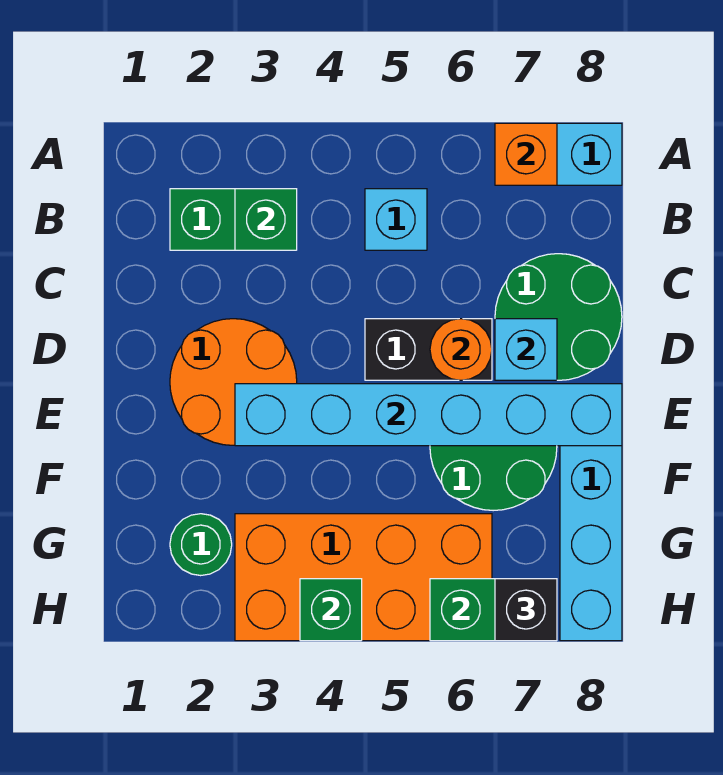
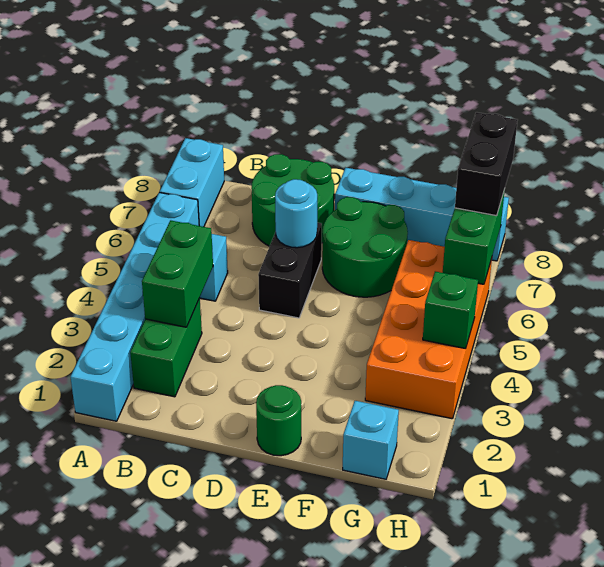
orange 1x1 brick [495,123,557,185] -> none
green 1x1 brick [235,189,297,250] -> green 1x2 brick [142,220,213,327]
orange 2x2 round brick [170,319,297,445] -> none
orange 1x1 round brick [430,319,492,380] -> cyan 1x1 round brick [275,179,317,248]
cyan 1x1 brick [495,319,557,380] -> cyan 1x1 brick moved to [343,401,399,479]
cyan 1x6 brick [235,384,622,446] -> cyan 1x6 brick moved to [71,192,199,421]
green 1x1 round brick [170,514,232,576] -> green 1x1 round brick moved to [256,385,301,456]
black 1x1 brick [495,579,557,641] -> black 1x2 brick [455,112,517,216]

